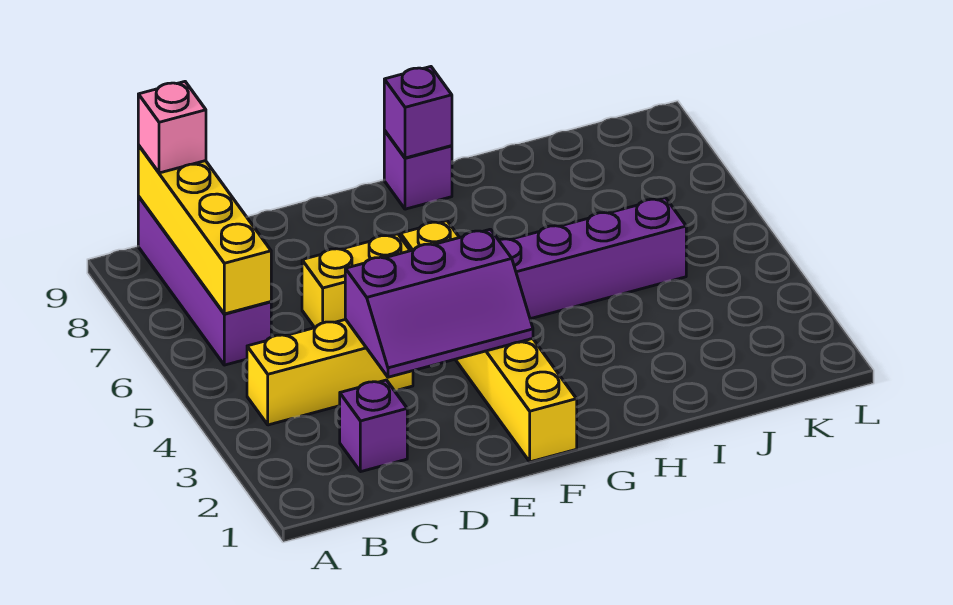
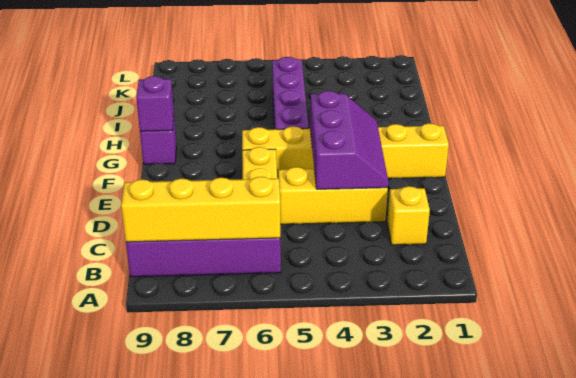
yellow 1x3 brick [247,320,413,425] -> yellow 1x3 brick turned to [279,167,388,224]
pink 1x1 brick [138,82,206,173] -> none
purple 1x1 brick [340,380,407,472] -> yellow 1x1 brick [387,186,430,245]

